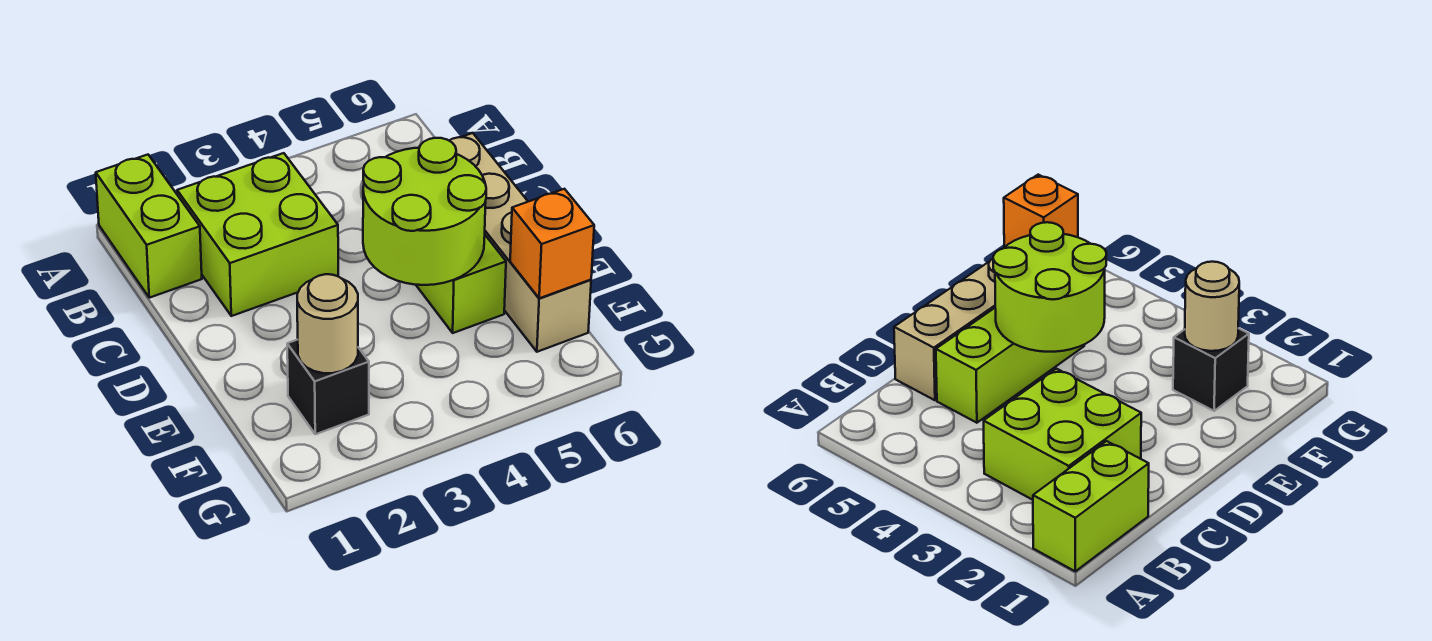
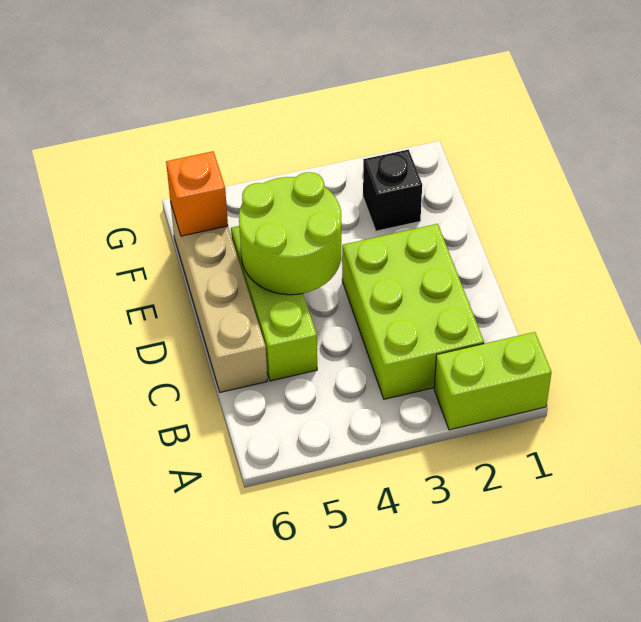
lime 1x2 brick [96,155,202,298] -> lime 1x2 brick turned to [434,332,551,430]
lime 2x2 brick [177,153,338,316] -> lime 2x3 brick [342,224,484,399]
tan 1x1 round brick [297,274,358,373] -> none

